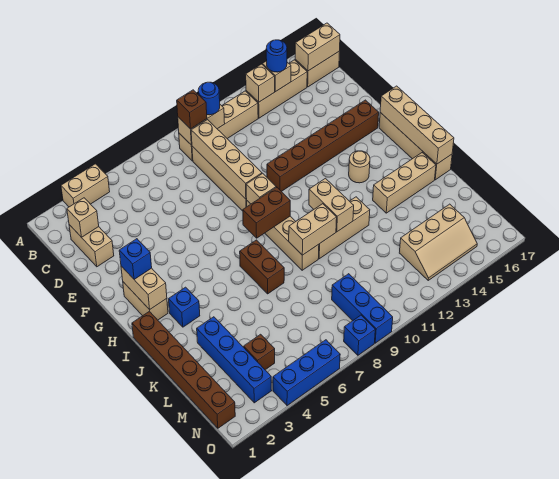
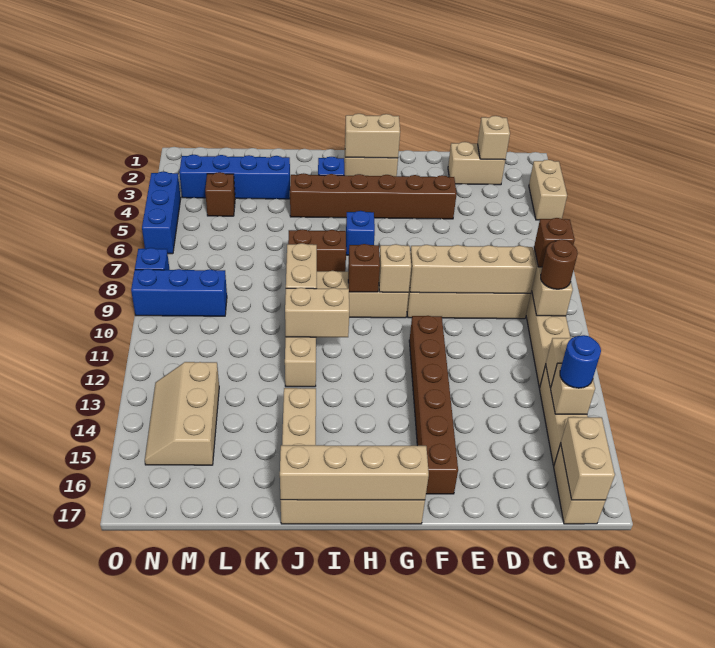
blue 1x1 round brick [198,82,220,115] -> brown 1x1 round brick [541,239,578,289]
blue 1x1 brick [119,239,152,279] -> blue 1x1 brick moved to [346,211,375,255]
brown 1x2 brick [243,187,290,238] -> brown 1x1 brick [348,244,380,292]
tan 1x1 round brick [349,151,370,183] -> none
brown 1x6 brick [132,311,235,428] -> brown 1x6 brick moved to [290,173,457,219]

